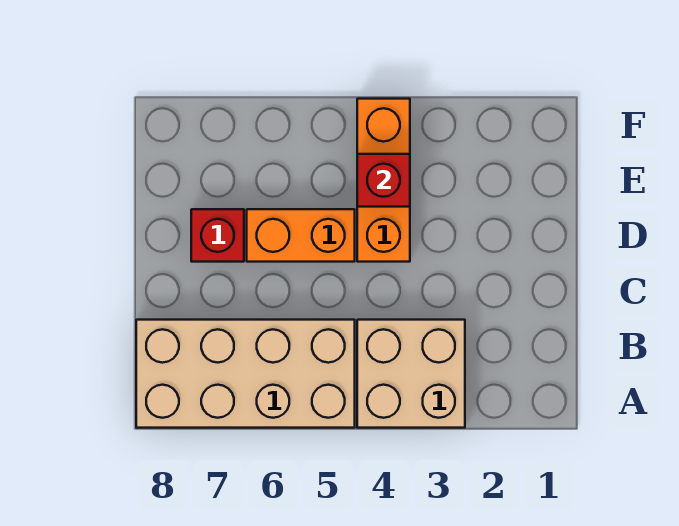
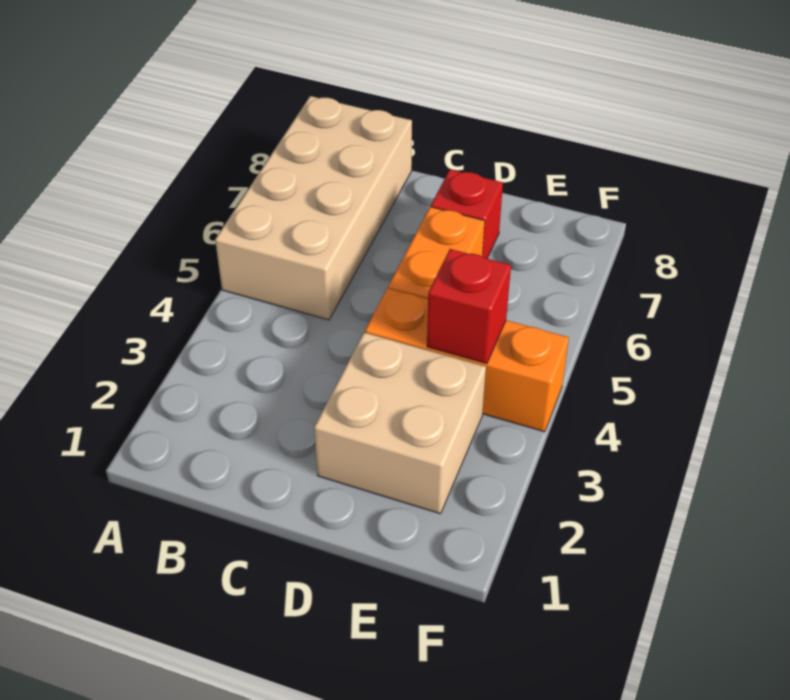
tan 2x2 brick [357,320,465,428] -> tan 2x2 brick moved to [314,333,486,514]

